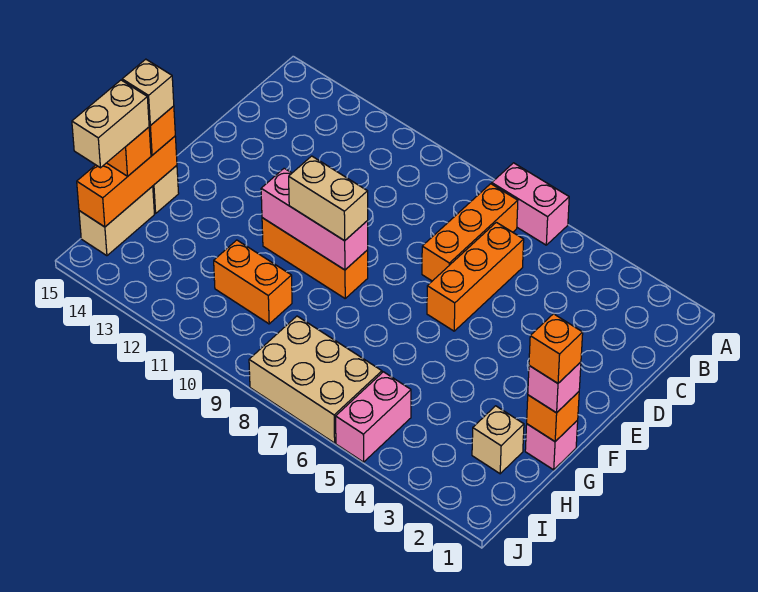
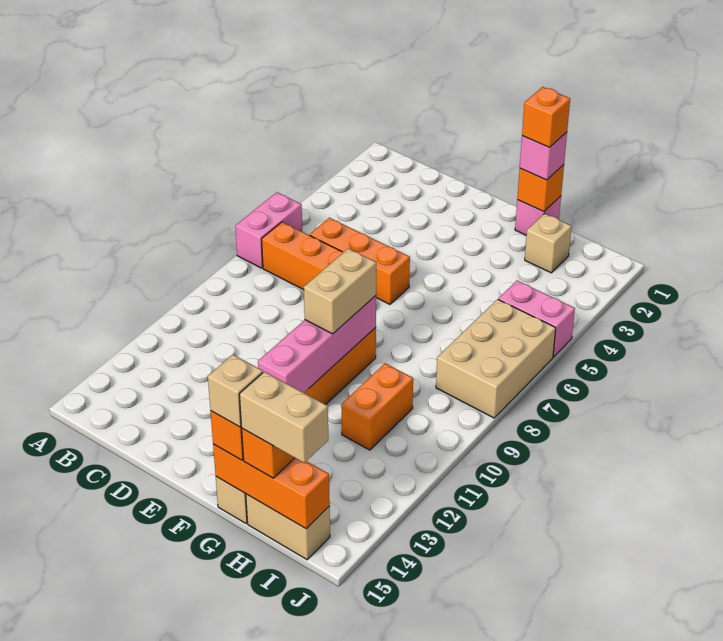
pink 1x3 brick [261,168,368,270] -> pink 1x4 brick [258,296,376,393]

